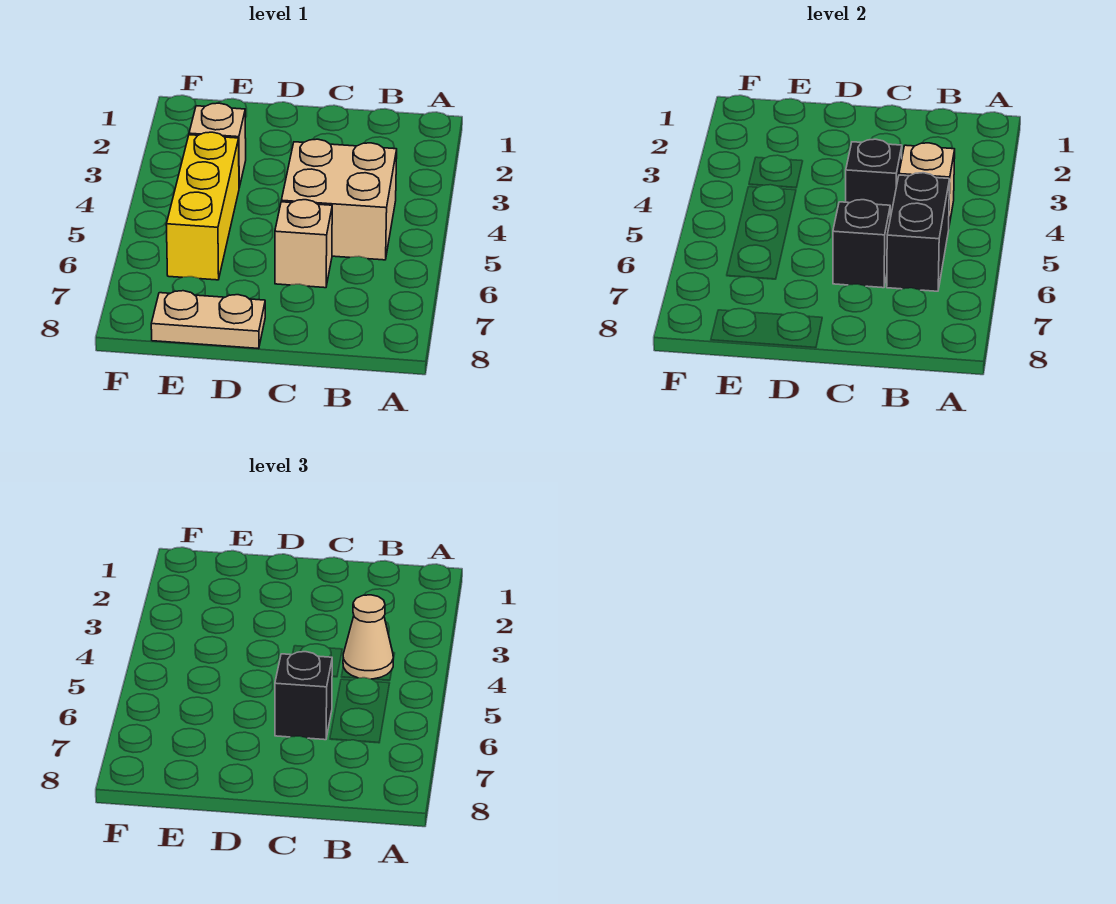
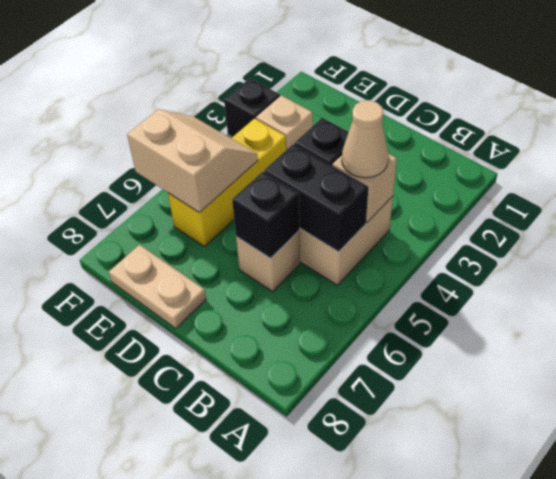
black 1x2 brick [887,173,950,291] -> black 1x2 brick turned to [264,144,368,252]
black 1x1 brick [275,652,332,740] -> black 1x1 brick moved to [224,78,280,137]
none -> tan 2x2 slope [127,109,258,213]

